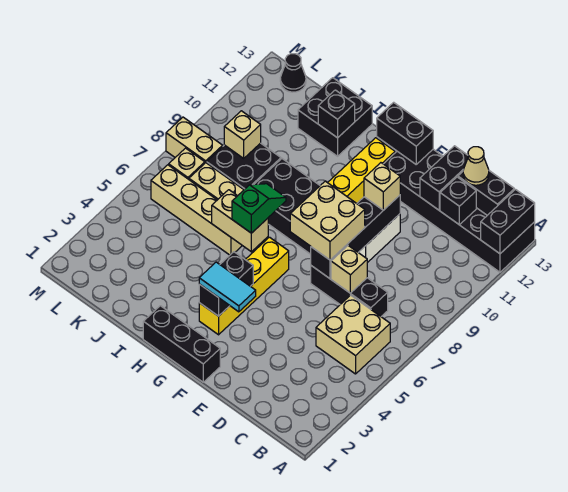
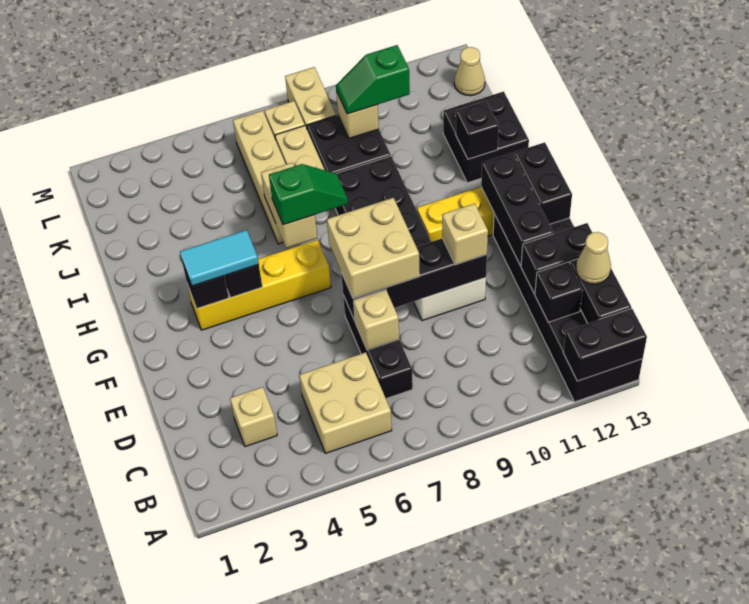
none -> tan 1x1 brick [230,387,277,447]
black 1x3 brick [143,306,220,382] -> black 1x3 brick moved to [481,153,554,266]
cyan 1x2 tile [199,262,256,312] -> cyan 1x2 tile turned to [180,230,259,286]
none -> green 1x2 slope [336,45,410,114]
black 1x1 cone [280,54,306,92] -> tan 1x1 cone [454,47,485,96]

